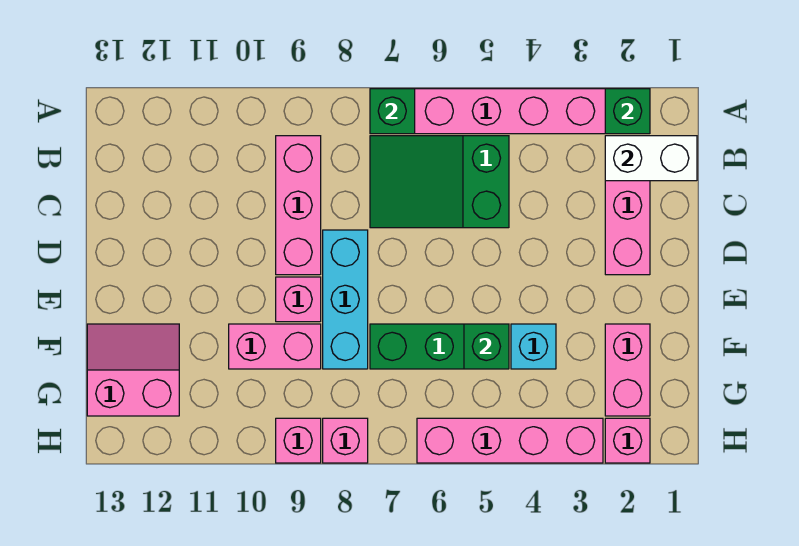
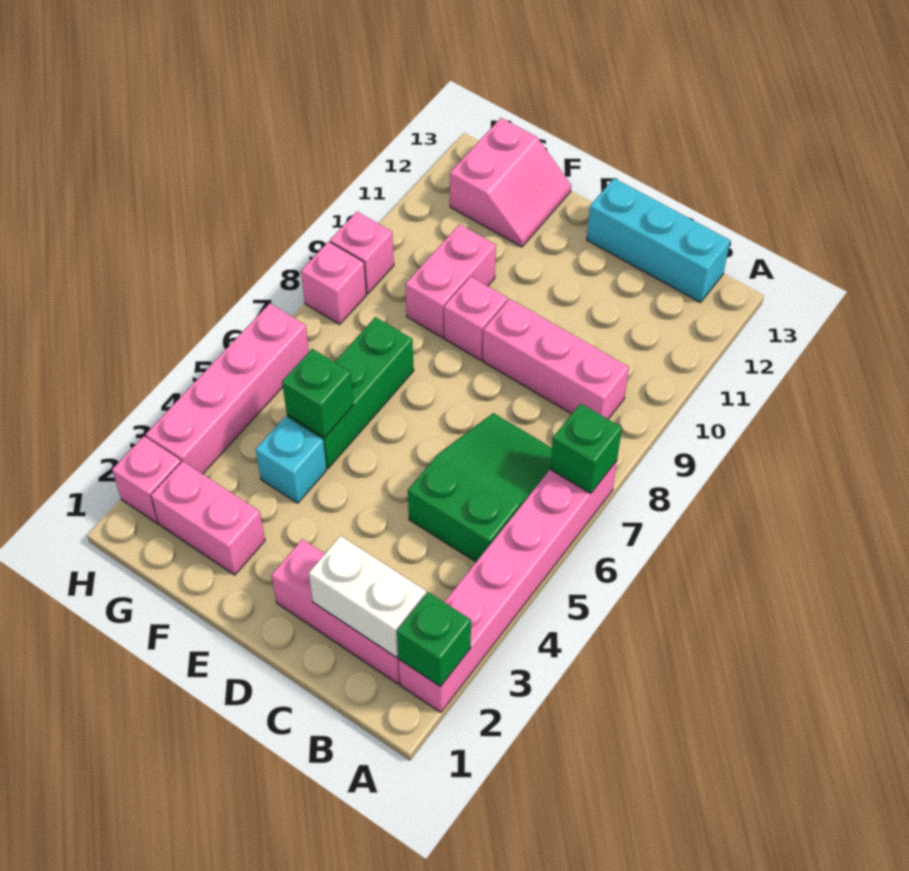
white 1x2 brick [605,136,697,181] -> white 1x2 brick turned to [309,536,426,657]
cyan 1x3 brick [323,230,368,369] -> cyan 1x3 brick moved to [587,178,730,303]

